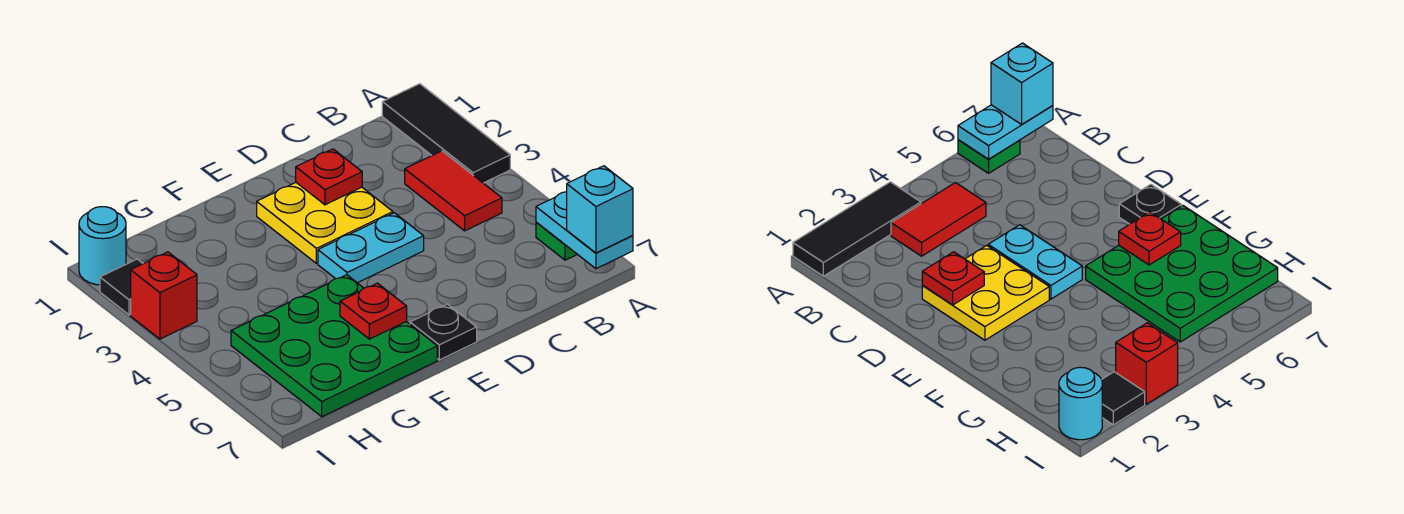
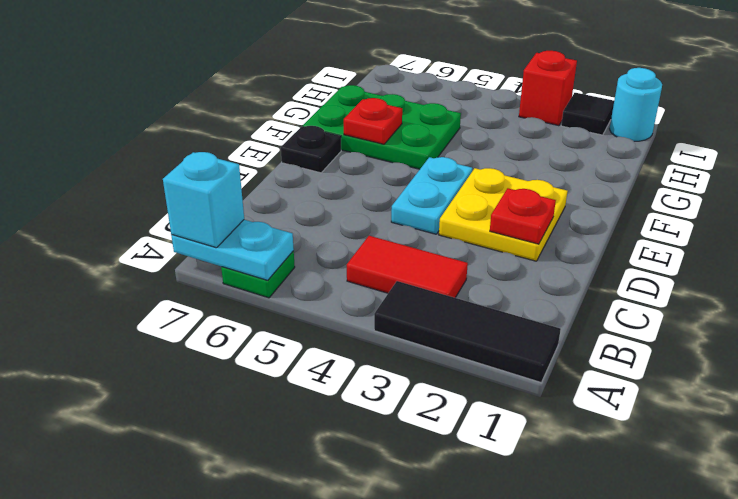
green 3x3 plate [231,275,437,417] -> green 2x3 plate [303,85,461,169]

